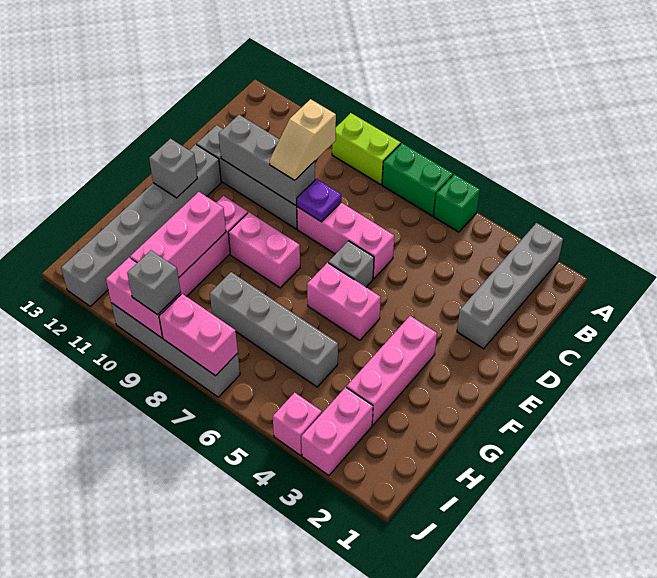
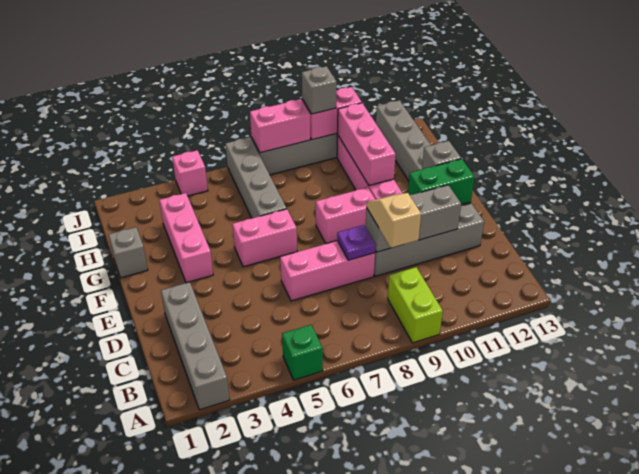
green 1x2 brick [382,143,453,216] -> green 1x2 brick moved to [408,159,475,205]
lime 1x2 brick [332,113,401,185] -> lime 1x2 brick turned to [388,267,443,343]
grey 1x1 brick [328,241,374,287] -> grey 1x1 brick moved to [109,227,148,278]
grey 1x4 brick [210,272,338,387] -> grey 1x4 brick turned to [226,137,287,218]
pink 1x2 brick [301,387,373,476] -> none

